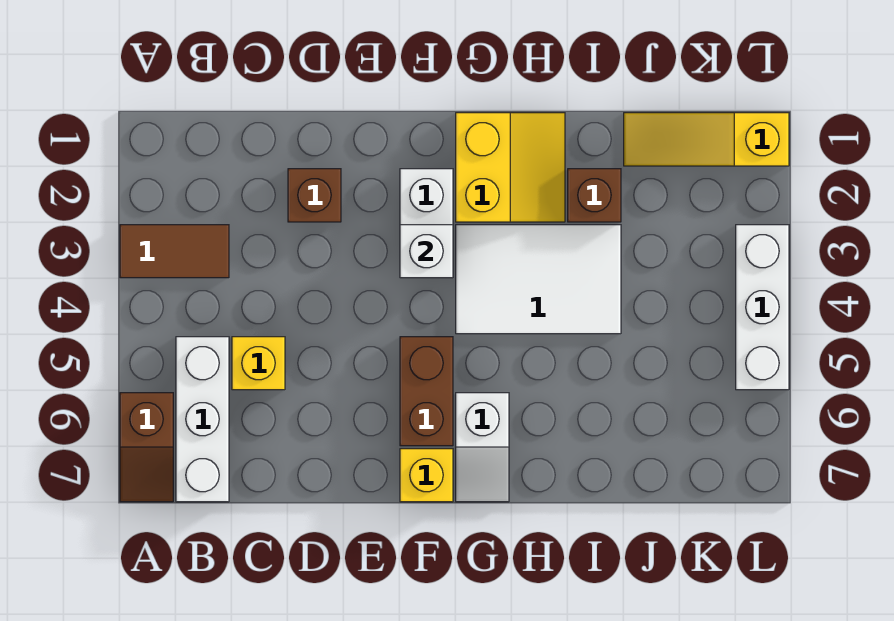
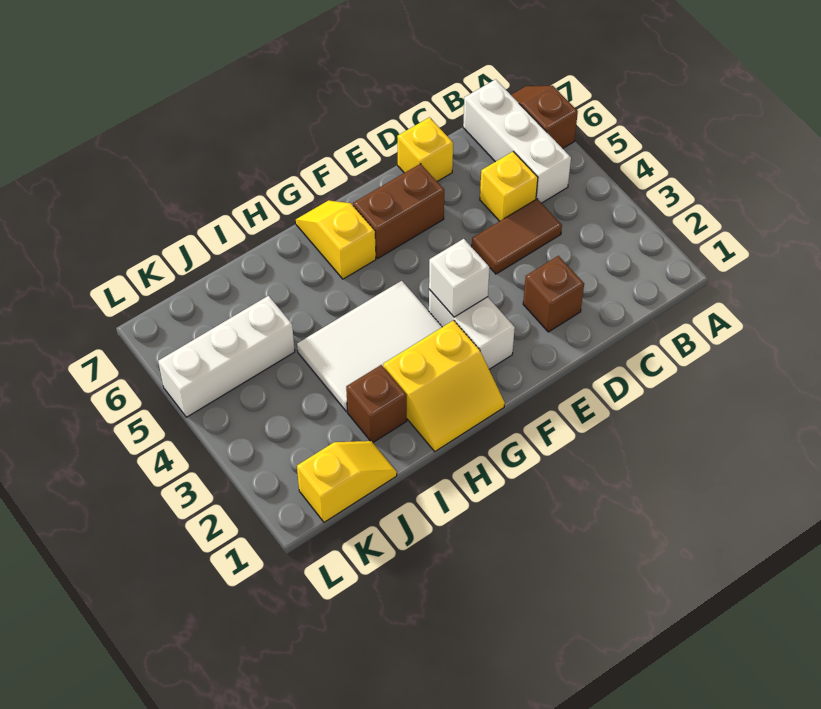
brown 1x2 tile [120,225,229,278] -> brown 1x2 tile moved to [472,199,562,274]
brown 1x2 brick [400,337,453,446] -> brown 1x2 brick turned to [353,164,444,259]
yellow 1x1 brick [400,449,453,502] -> yellow 1x1 brick moved to [397,117,453,181]
yellow 2x2 slope [456,113,565,222] -> yellow 2x2 slope turned to [383,320,505,451]
white 1x2 slope [456,393,509,502] -> yellow 1x2 slope [296,200,376,279]
yellow 1x3 slope [624,113,789,166] -> yellow 1x2 slope [297,441,397,522]
white 1x3 brick [736,225,789,390] -> white 1x3 brick turned to [158,296,295,417]

